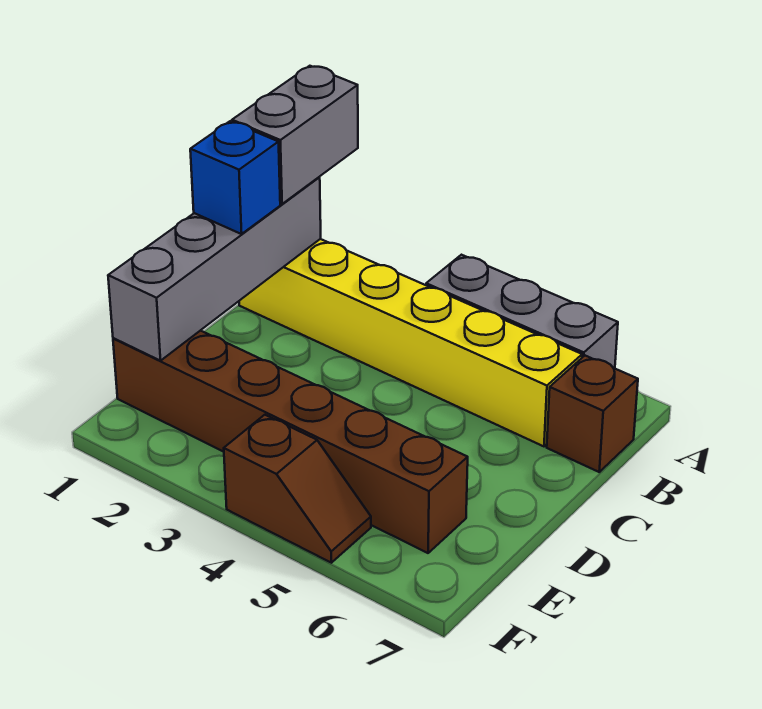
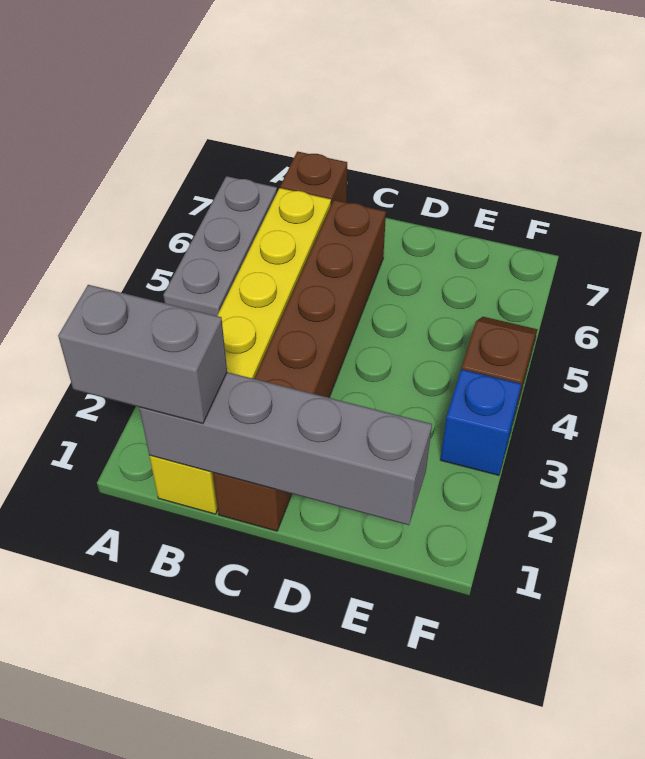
blue 1x1 brick [190,121,280,234] -> blue 1x1 brick moved to [440,369,521,475]
brown 1x6 brick [113,330,468,553] -> brown 1x6 brick moved to [213,200,386,531]

